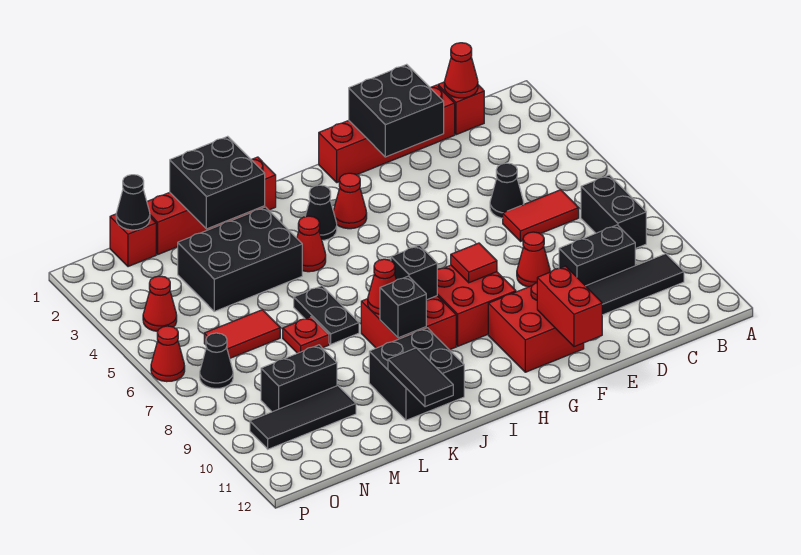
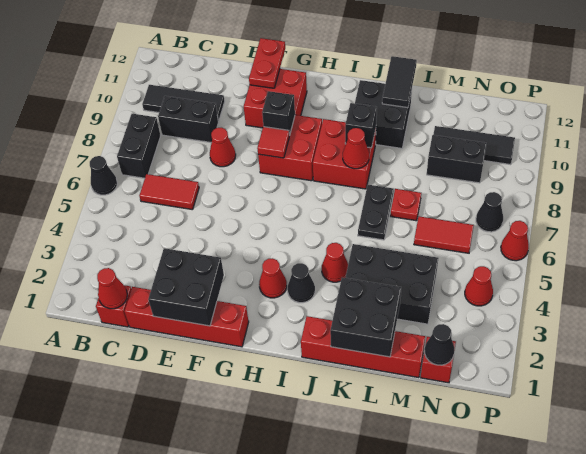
black 1x1 cone [490,163,524,218] -> black 1x1 cone moved to [90,156,117,195]
red 1x2 brick [537,266,602,347] -> red 1x2 plate [249,38,285,88]
black 1x1 brick [391,245,437,300] -> black 1x1 brick moved to [262,91,295,135]

